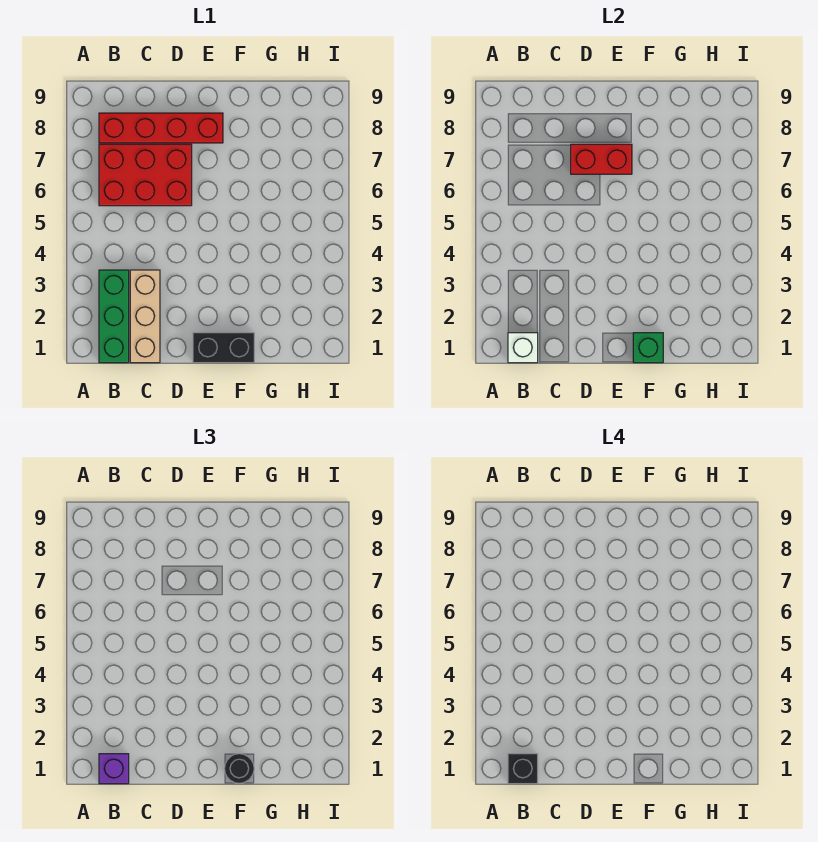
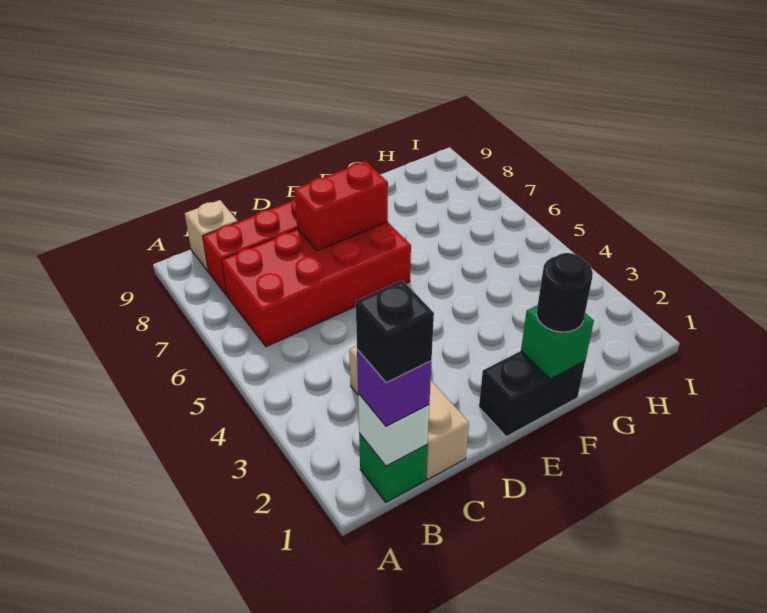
green 1x3 brick [99,270,129,363] -> green 1x1 brick [359,433,427,502]
red 2x3 brick [99,144,192,206] -> red 2x4 brick [222,222,411,347]
none -> tan 1x1 brick [185,200,238,271]

